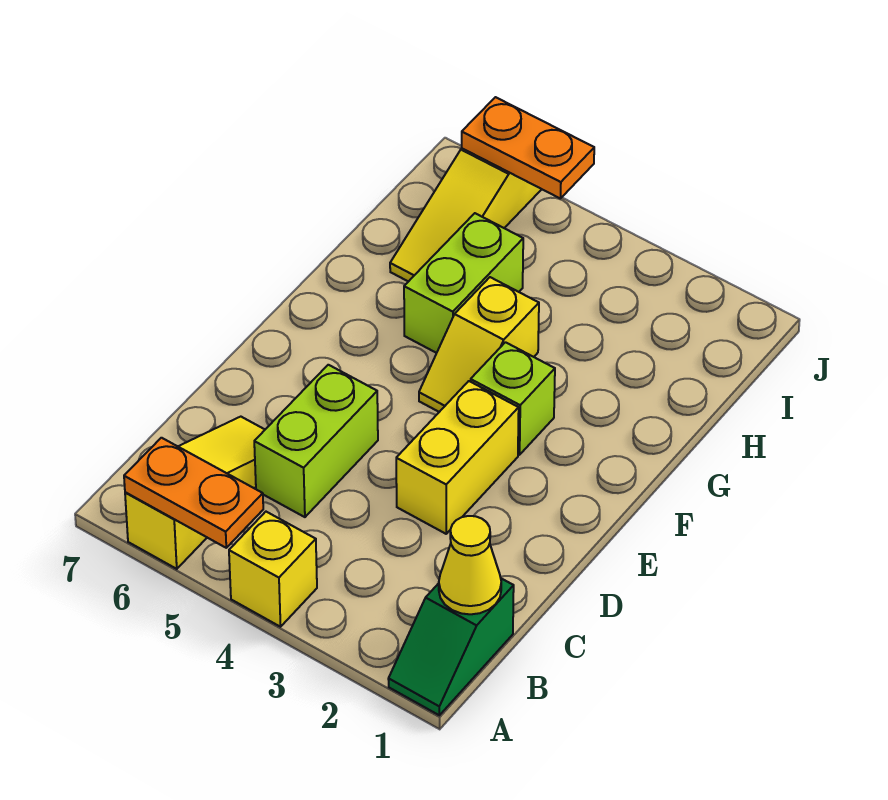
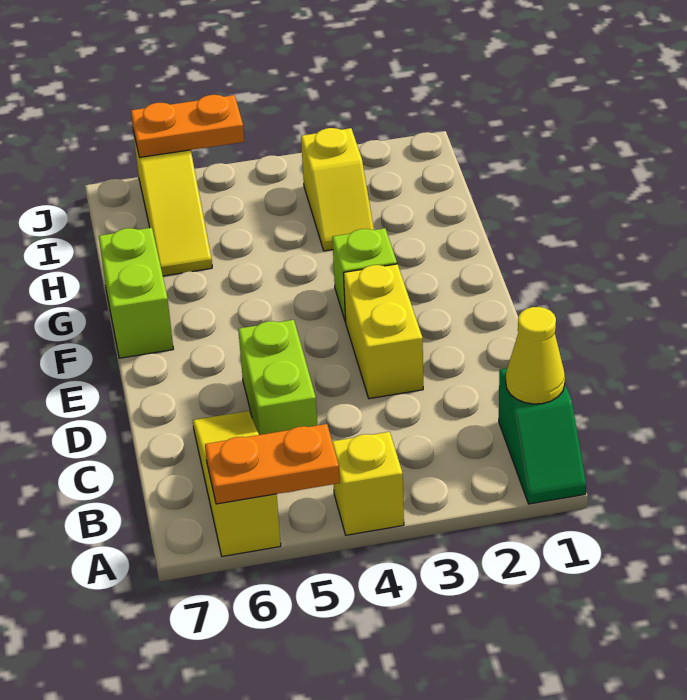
yellow 1x2 slope [419,277,539,412] -> yellow 1x2 slope moved to [301,128,374,251]
lime 1x2 brick [404,213,523,353] -> lime 1x2 brick moved to [99,228,173,358]

